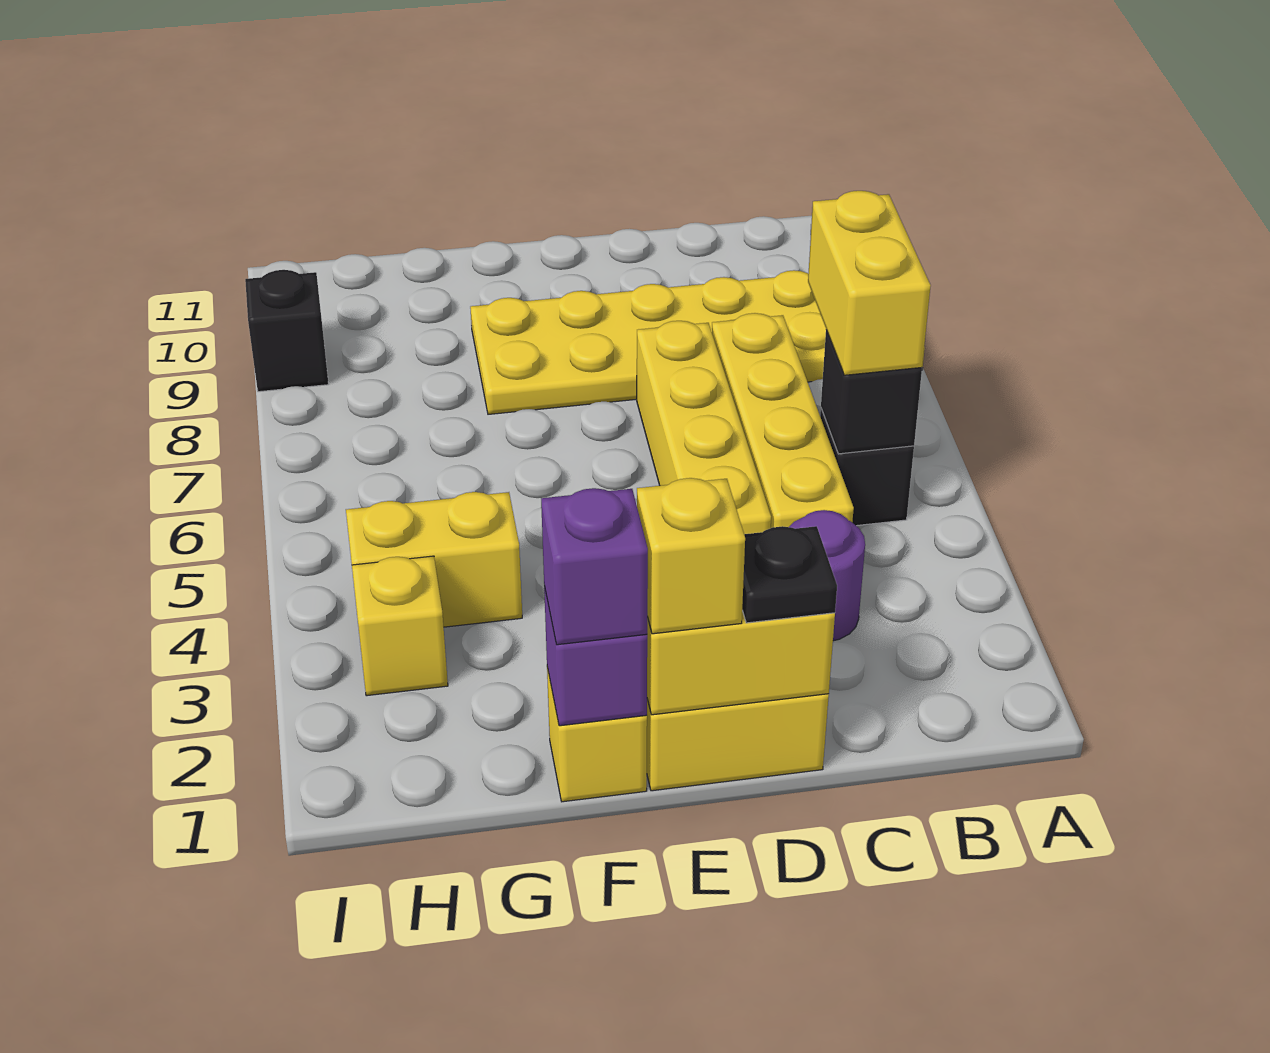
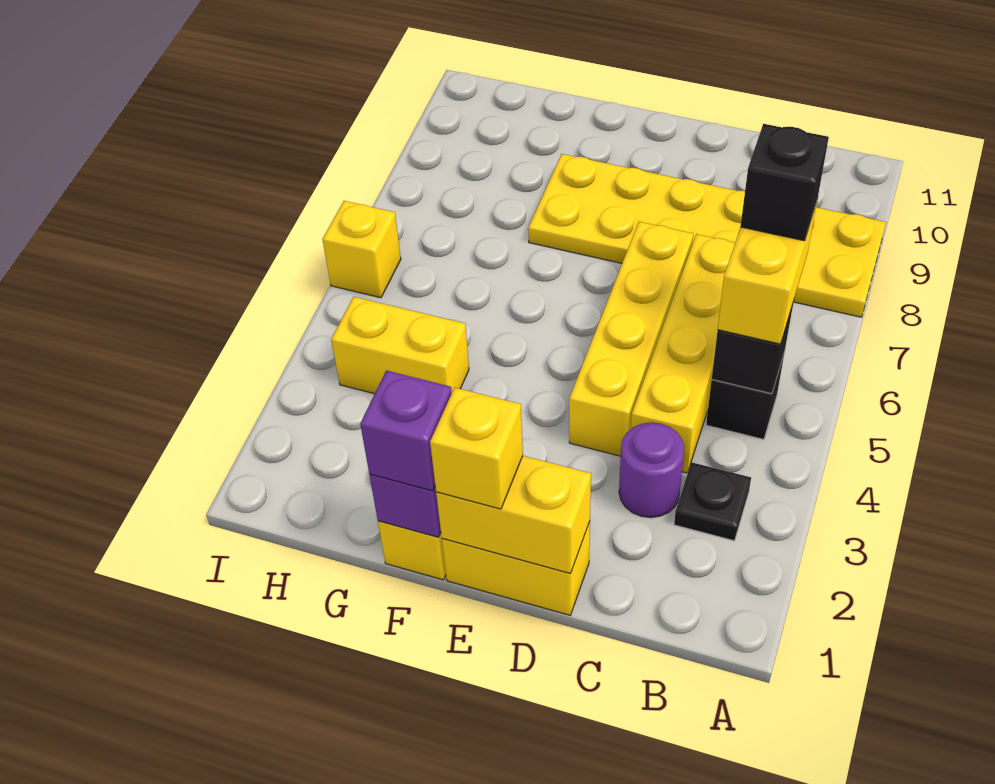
black 1x1 plate [742,526,837,623] -> black 1x1 plate moved to [674,462,751,541]
yellow 1x1 brick [352,556,448,696] -> yellow 1x1 brick moved to [322,201,401,298]
black 1x1 brick [245,270,329,392] -> black 1x1 brick moved to [740,124,829,241]

